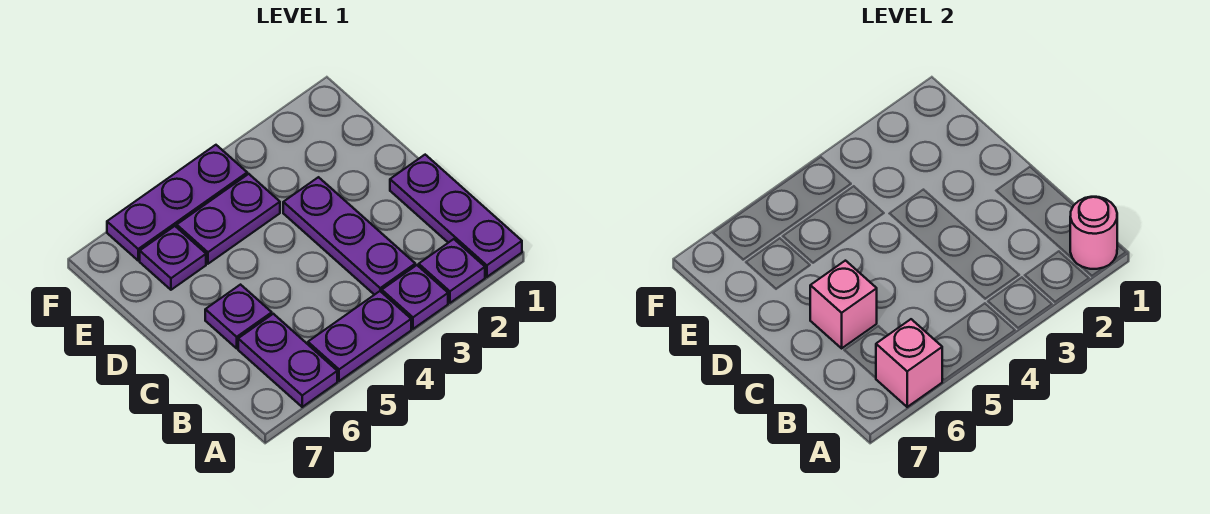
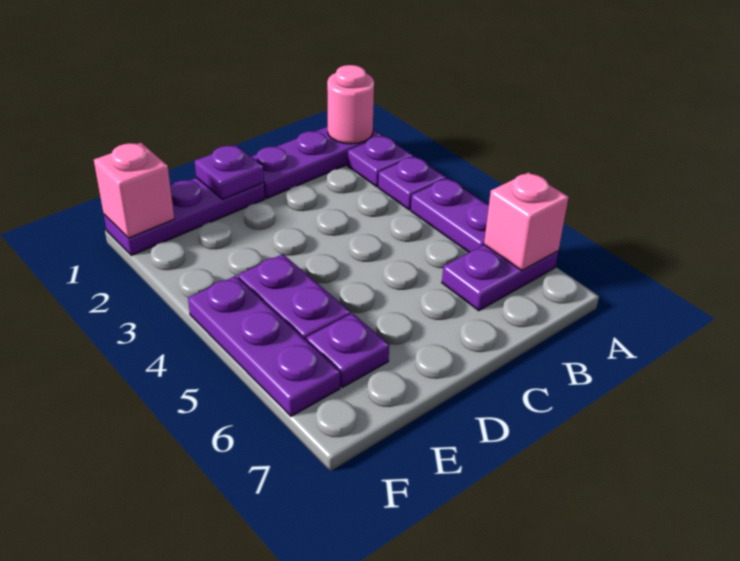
purple 1x3 plate [283,177,415,295] -> purple 1x3 plate moved to [104,178,265,255]
purple 1x1 plate [205,285,272,348] -> purple 1x1 plate moved to [195,145,264,199]
pink 1x1 brick [810,261,877,348] -> pink 1x1 brick moved to [94,143,174,238]

